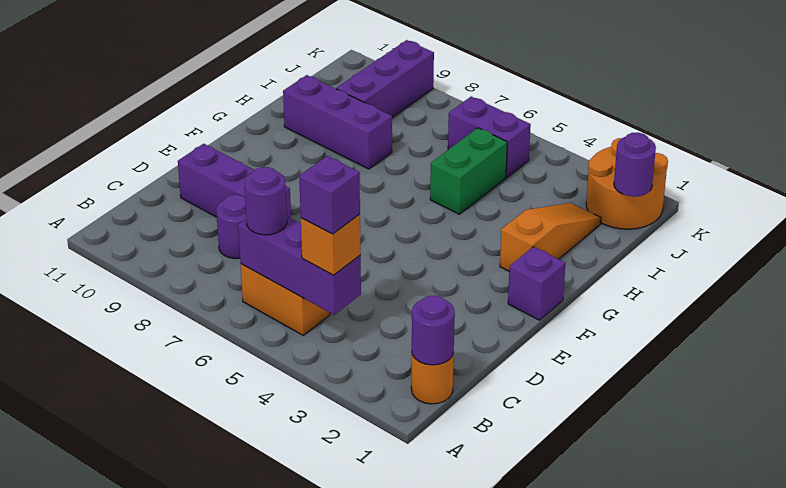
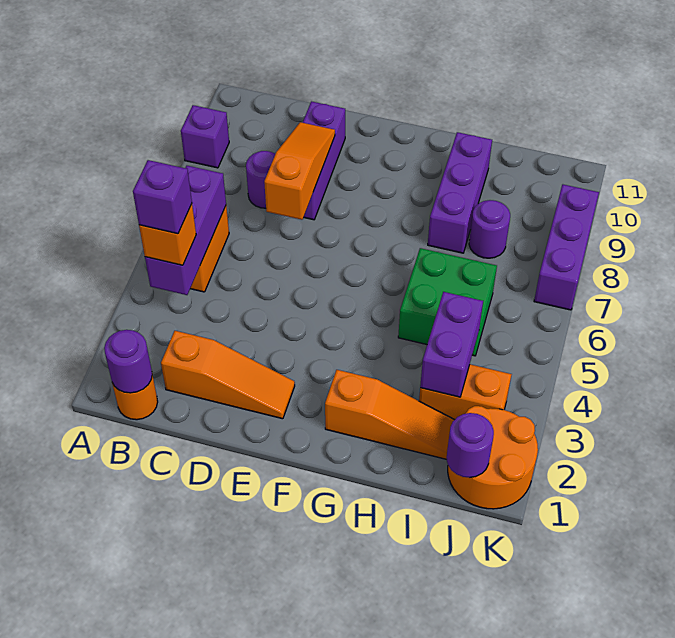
purple 1x1 round brick [244,167,287,235] -> purple 1x1 round brick moved to [469,200,510,258]
none -> orange 1x3 slope [161,331,295,419]
none -> orange 1x3 slope [264,122,335,220]
purple 1x1 brick [508,247,566,320] -> purple 1x1 brick moved to [181,105,229,168]
green 1x2 brick [430,128,507,214] -> green 2x2 brick [398,248,497,356]
none -> orange 1x2 brick [419,364,512,420]
purple 1x3 brick [336,40,434,117] -> purple 1x3 brick turned to [534,185,599,310]
purple 1x2 brick [448,97,531,178] -> purple 1x2 brick moved to [420,292,483,397]

